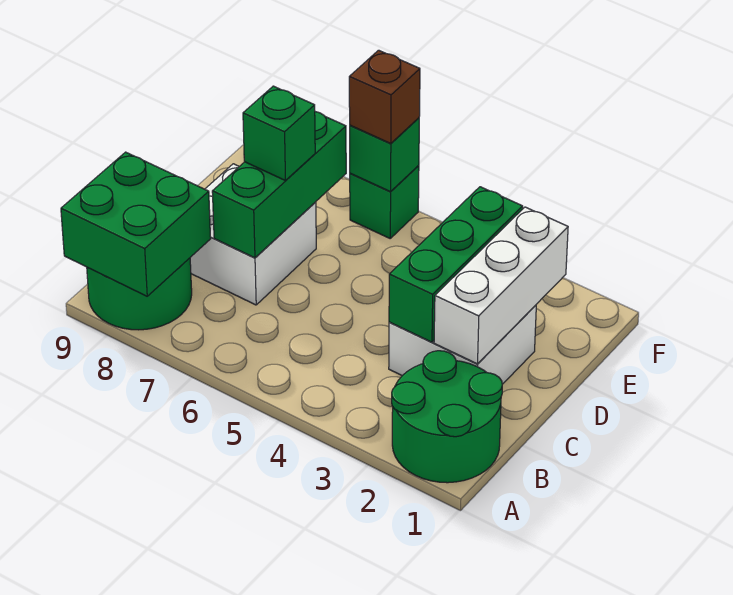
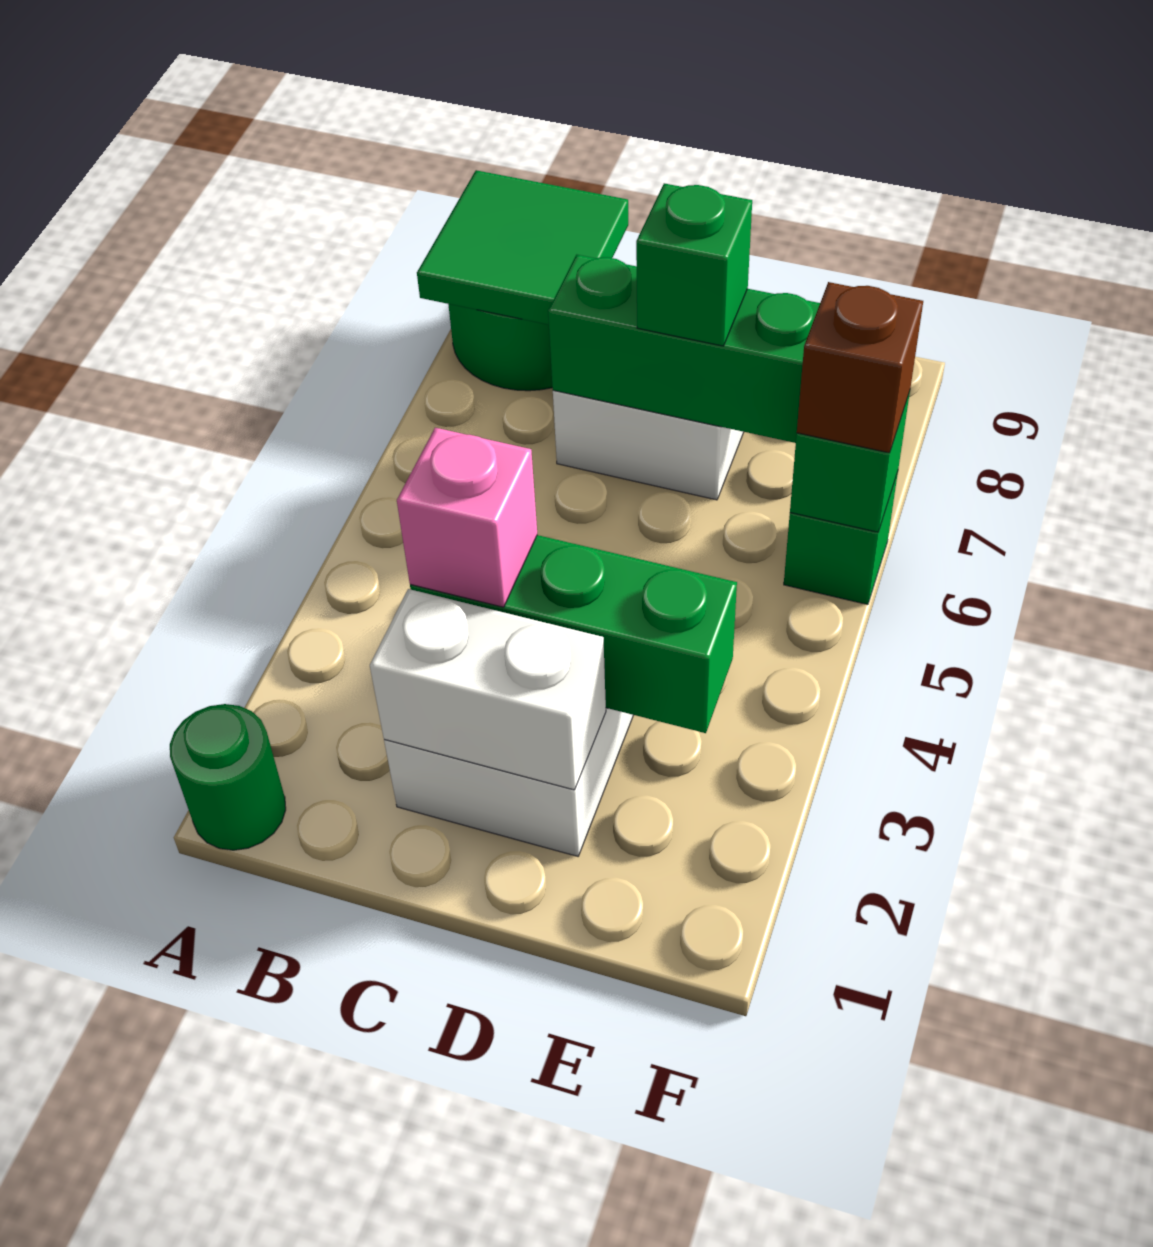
green 2x2 round brick [392,351,502,483] -> green 1x1 round brick [170,704,286,850]
green 2x2 brick [61,152,211,296] -> green 2x2 tile [417,170,628,325]
white 1x3 brick [434,207,568,364] -> white 1x2 brick [370,589,606,790]
none -> pink 1x1 brick [397,428,537,607]

